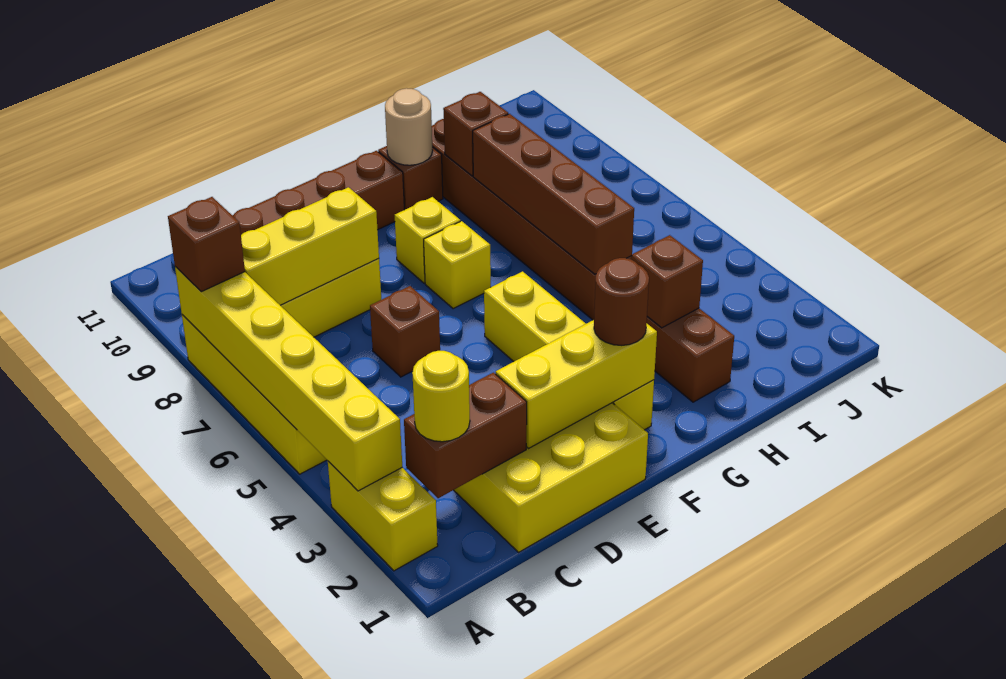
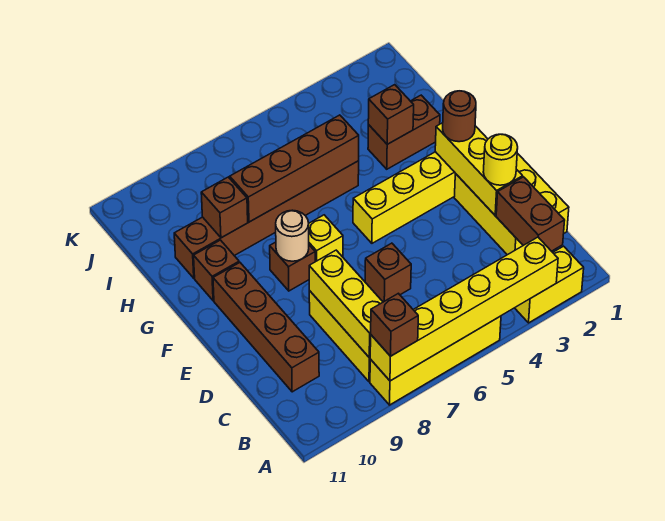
yellow 1x1 round brick [412,351,470,442] -> yellow 1x1 round brick moved to [483,134,518,185]
yellow 1x1 brick [395,197,460,283] -> brown 1x1 brick [270,242,315,291]
tan 1x1 round brick [385,88,433,165] -> tan 1x1 round brick moved to [276,210,309,261]

